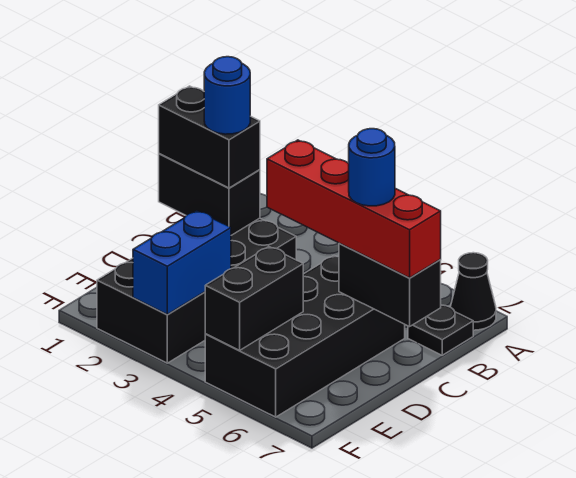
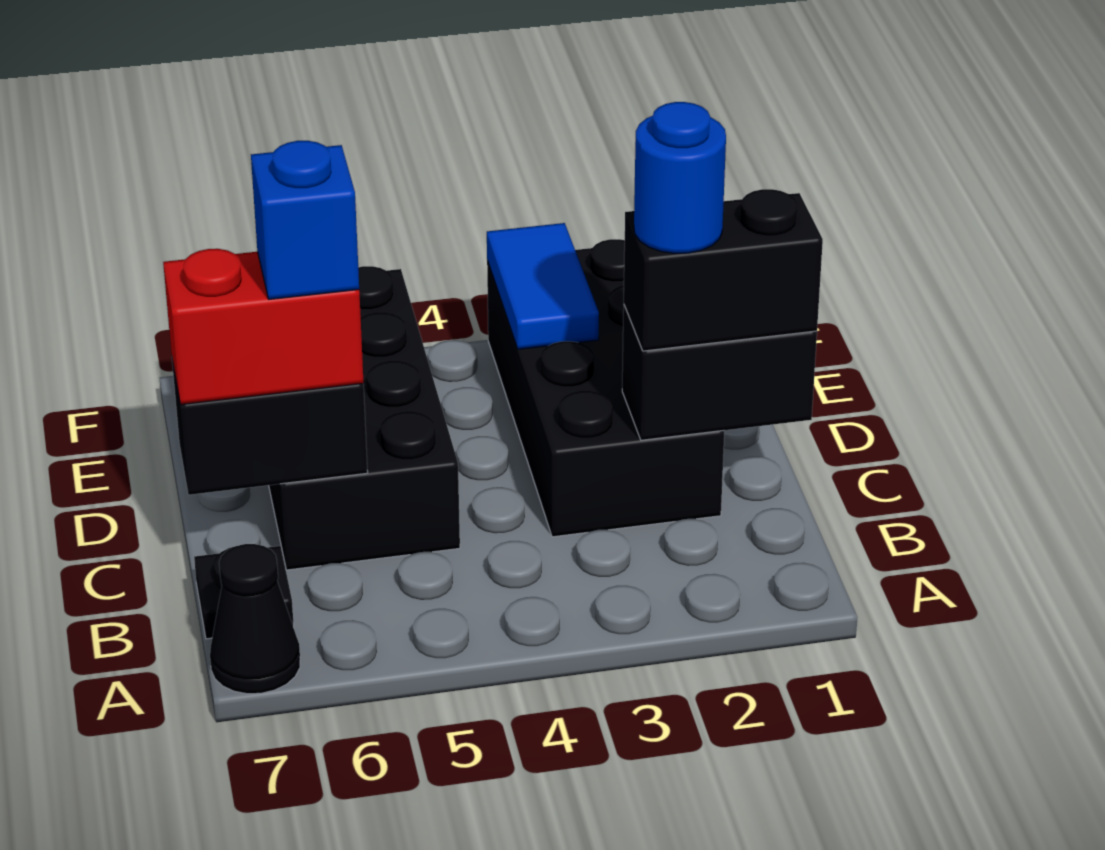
red 1x4 brick [267,140,441,278] -> red 1x2 brick [163,249,364,405]
blue 1x1 round brick [349,129,395,206] -> blue 1x1 brick [251,141,359,299]
blue 1x2 brick [133,211,231,314] -> blue 1x2 tile [487,223,599,349]
black 1x2 brick [205,247,303,350] -> none

